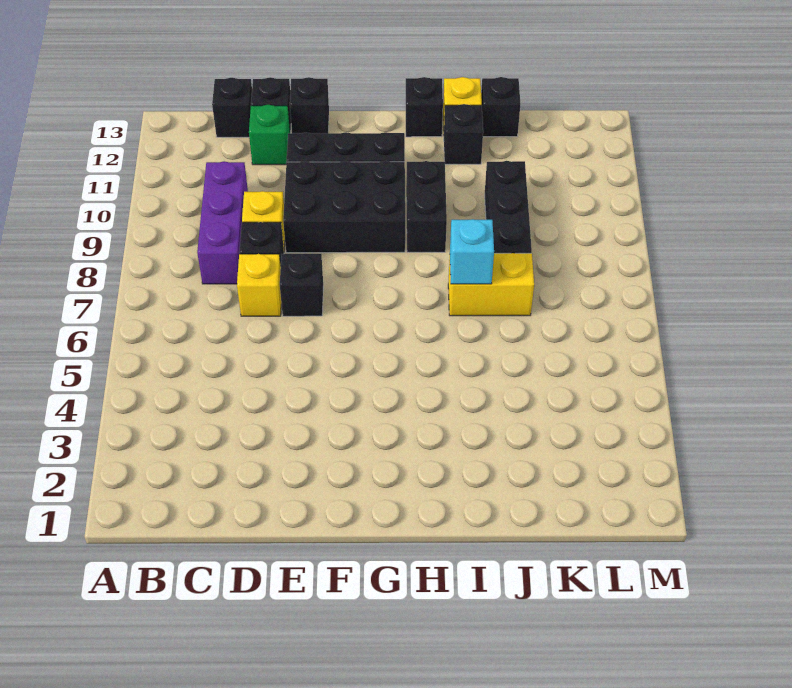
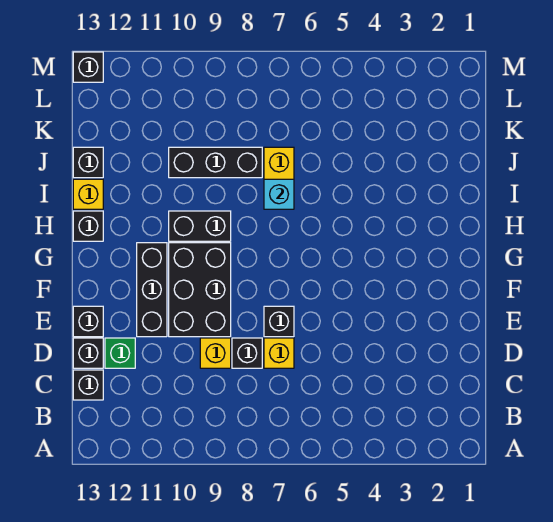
purple 1x3 brick [197,161,248,284] -> none
black 1x1 brick [444,104,483,164] -> black 1x1 brick moved to [73,52,103,82]

